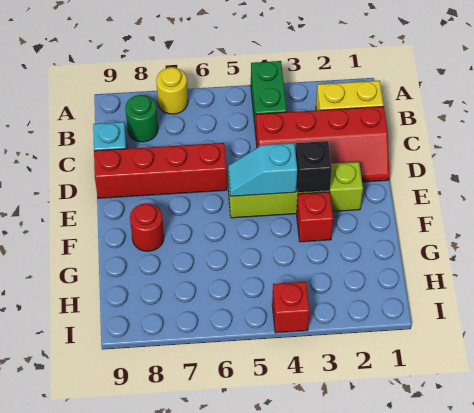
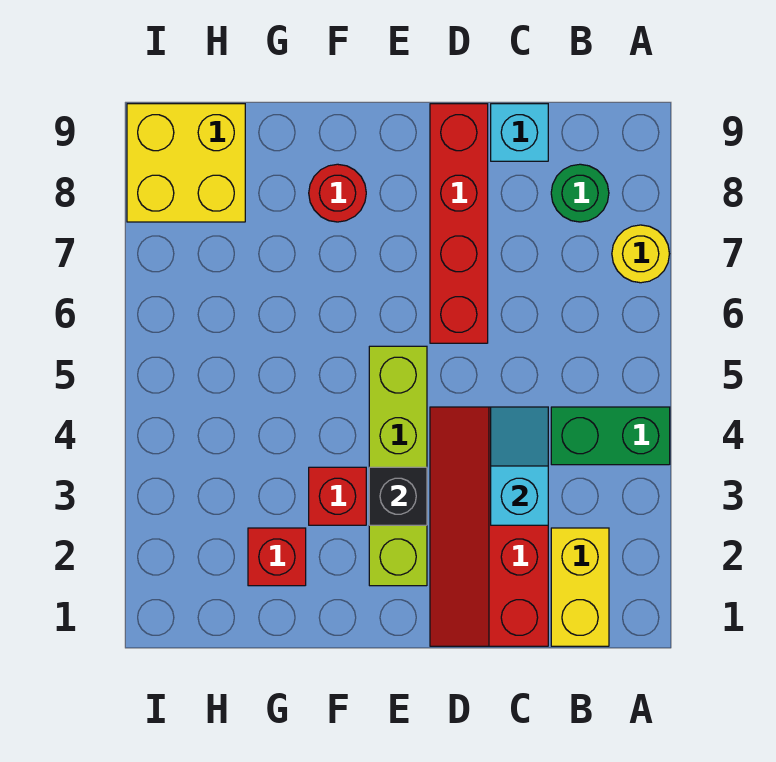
cyan 1x2 slope [228,143,297,196] -> cyan 1x2 slope moved to [491,407,548,525]
none -> yellow 2x2 brick [127,104,245,222]
red 1x1 brick [272,282,310,333] -> red 1x1 brick moved to [248,528,306,586]

